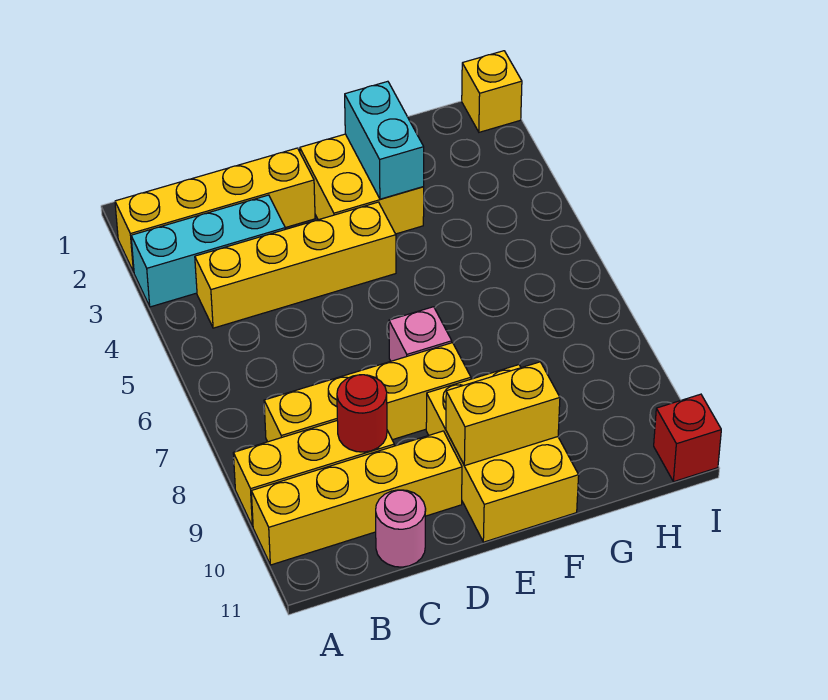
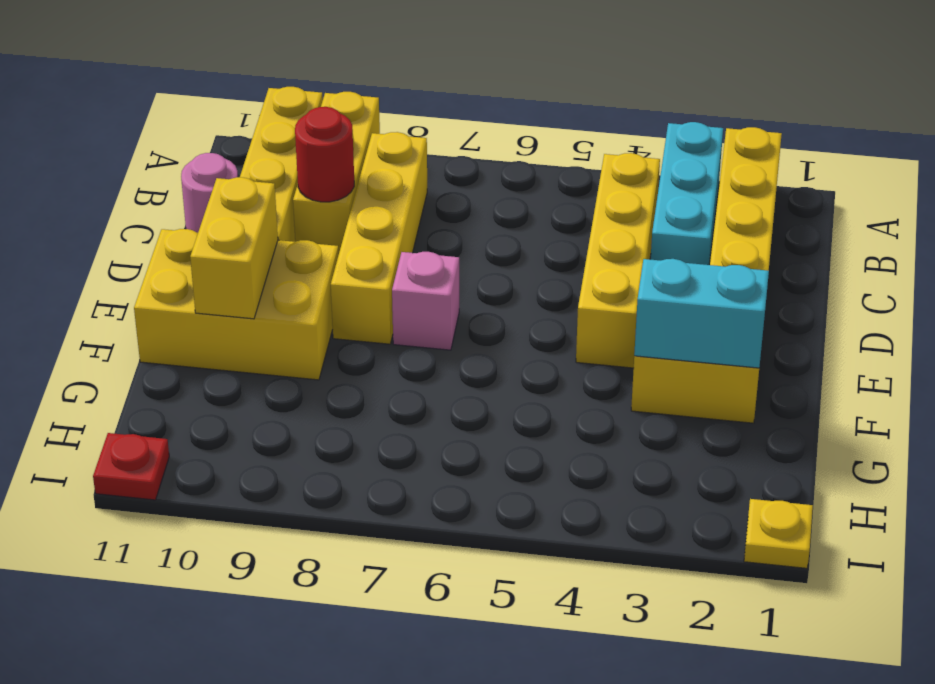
yellow 1x1 brick [462,51,522,132] -> yellow 1x1 plate [744,499,813,568]
red 1x1 brick [654,394,721,482] -> red 1x1 plate [93,433,169,500]

